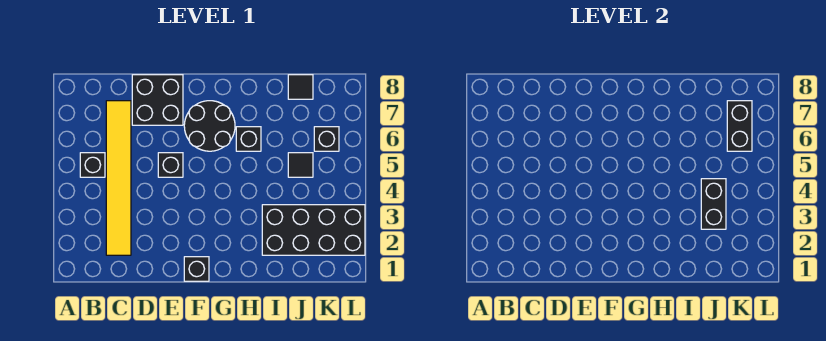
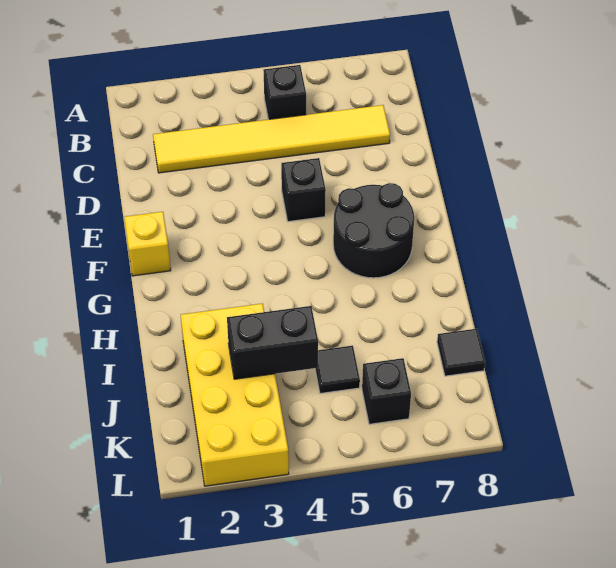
black 2x2 brick [132,75,183,125] -> none
black 1x1 brick [184,257,209,281] -> yellow 1x1 brick [124,212,171,276]
black 1x1 brick [236,127,261,151] -> none
black 2x4 brick [262,205,365,255] -> yellow 2x4 brick [181,304,289,486]
black 1x2 brick [727,101,752,151] -> none

